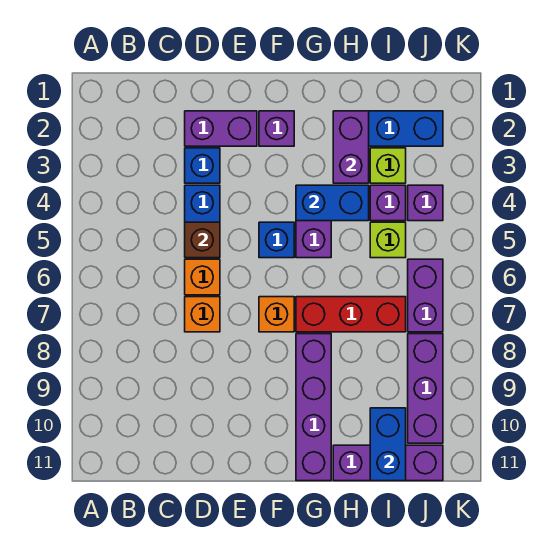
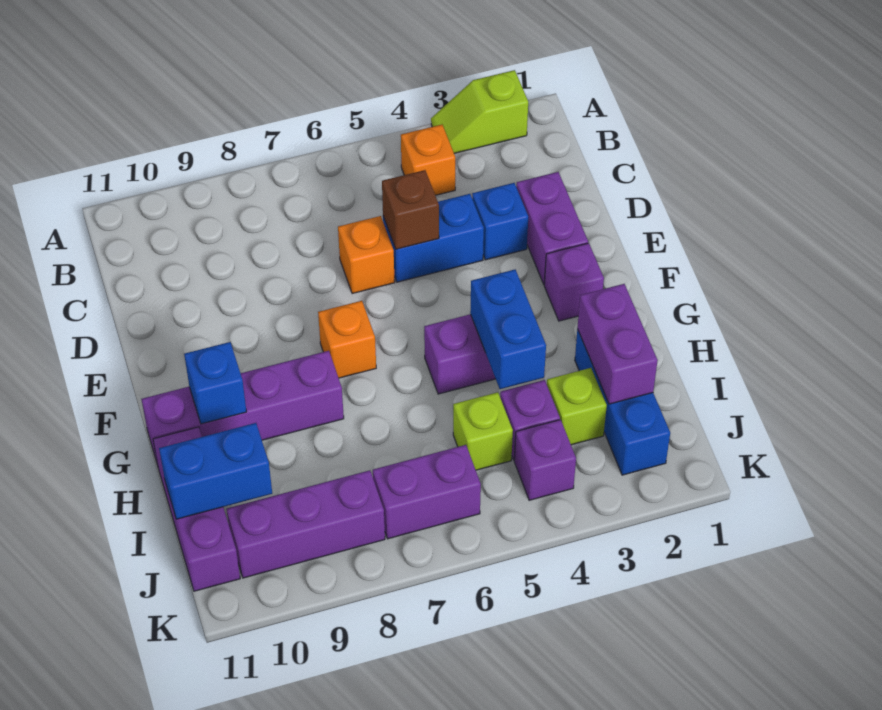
none -> lime 1x2 slope [431,70,528,153]
orange 1x1 brick [185,297,220,332] -> orange 1x1 brick moved to [401,125,455,195]
blue 1x1 brick [259,222,294,258] -> blue 1x1 brick moved to [184,342,246,424]
red 1x3 brick [296,297,406,332] -> none
purple 1x2 brick [333,111,369,183] -> purple 1x2 brick turned to [577,284,658,404]

